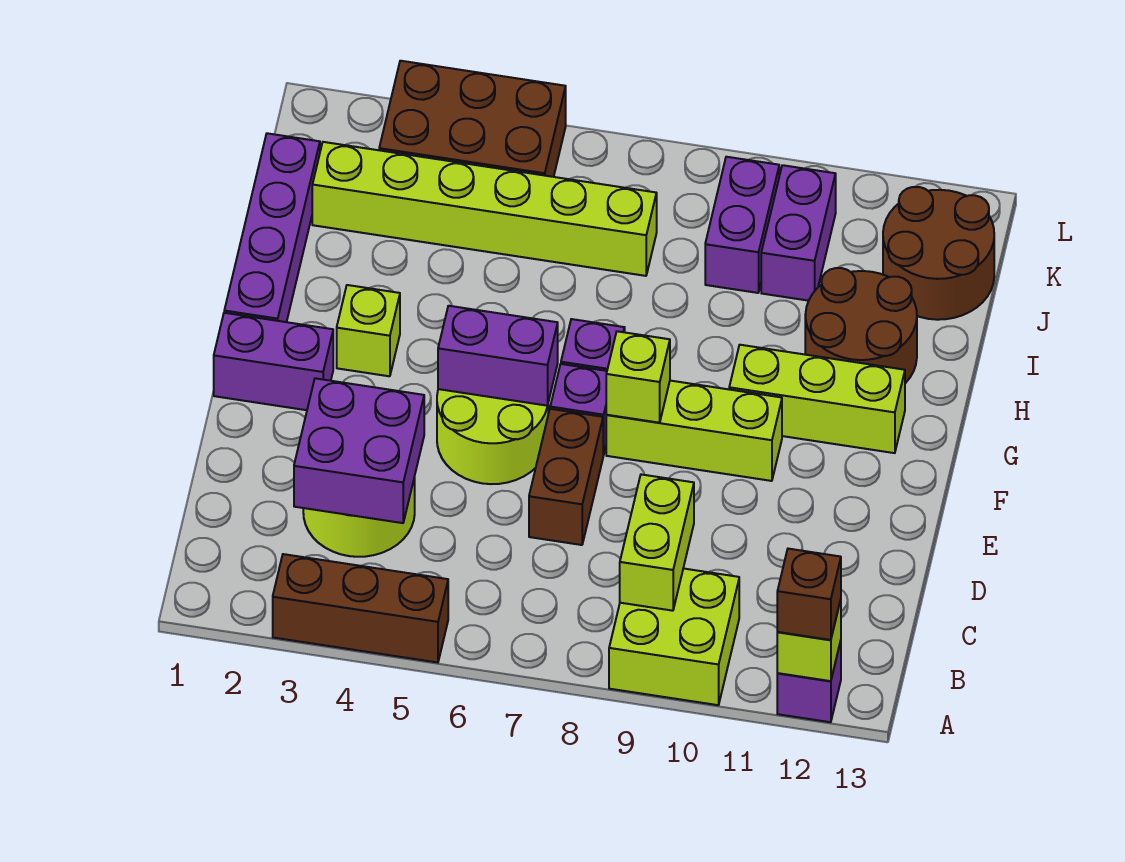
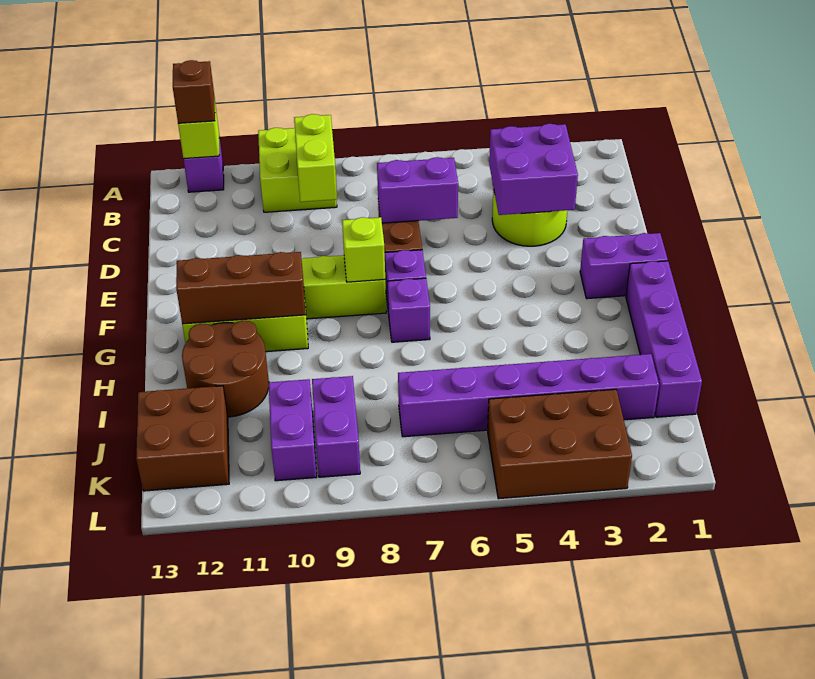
brown 1x3 brick [273,554,448,663] -> brown 1x3 brick moved to [176,252,306,324]
lime 2x2 round brick [437,389,548,484] -> none
purple 1x2 brick [438,306,558,406] -> purple 1x2 brick moved to [377,157,458,223]
lime 1x1 brick [337,285,400,376] -> none
lime 1x6 brick [312,142,657,276] -> purple 1x6 brick [398,354,659,437]
brown 2x2 round brick [883,187,994,320] -> brown 2x2 brick [136,386,229,491]

